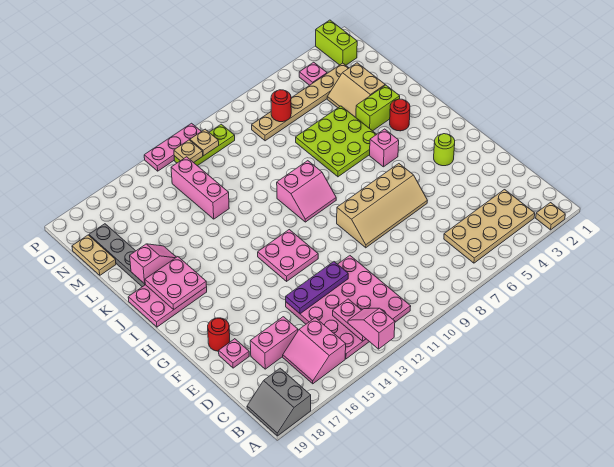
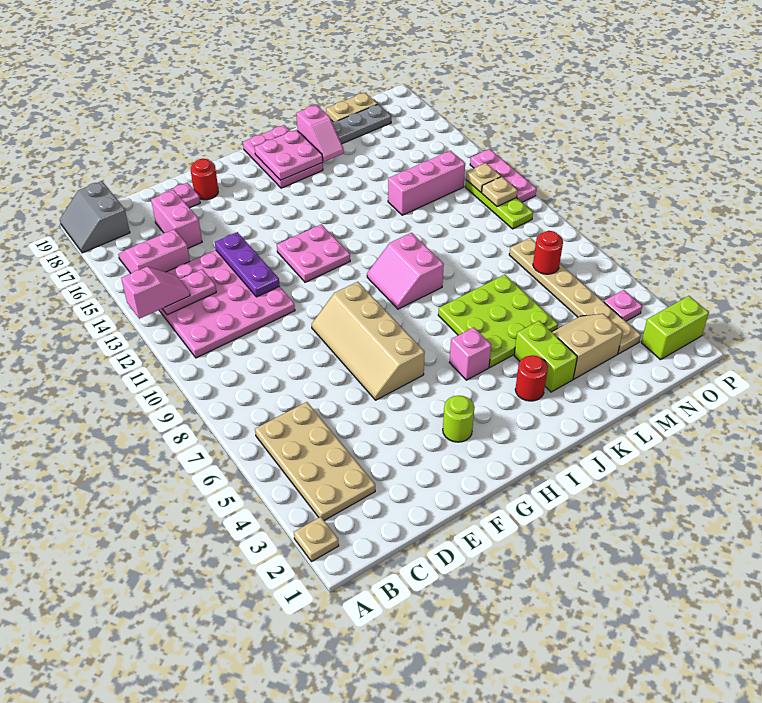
grey 2x2 slope [247,368,311,436] -> grey 2x2 slope turned to [60,181,130,253]

